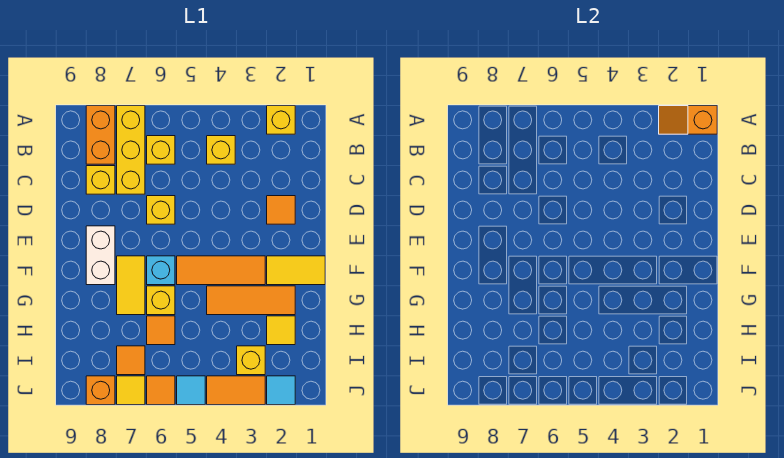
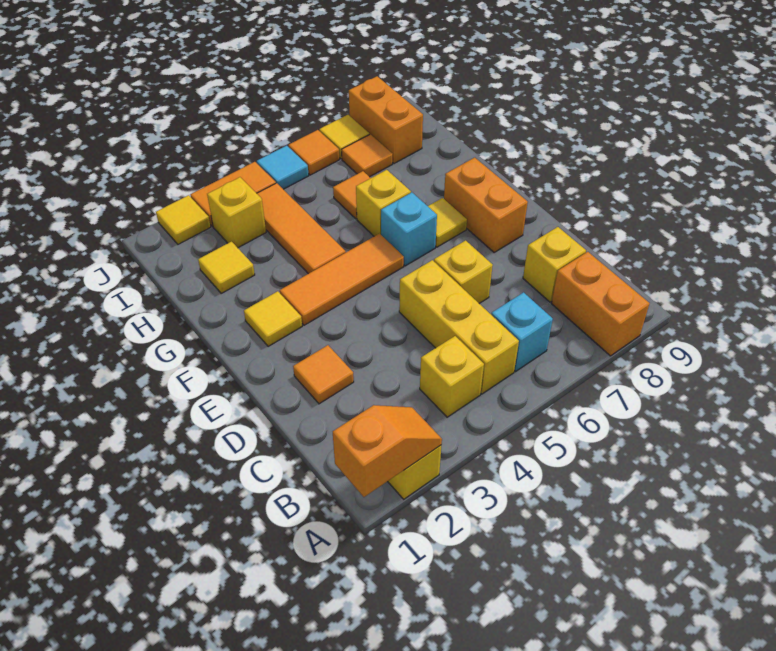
yellow 1x3 brick [117,106,145,194] -> yellow 1x3 brick moved to [399,260,519,394]
yellow 1x1 brick [147,136,175,164] -> cyan 1x1 brick [491,292,553,371]
white 1x2 brick [86,226,115,285] -> orange 1x2 brick [444,158,528,253]
yellow 1x2 tile [267,256,325,285] -> yellow 1x1 tile [244,291,302,347]
yellow 1x2 tile [117,256,145,315] -> yellow 1x1 tile [428,198,467,247]
orange 1x3 tile [207,286,295,315] -> orange 1x3 tile turned to [257,183,346,274]
cyan 1x1 tile [267,376,295,405] -> yellow 1x1 tile [156,195,211,244]
orange 1x1 brick [86,376,115,405] -> orange 1x2 brick [349,76,423,163]

